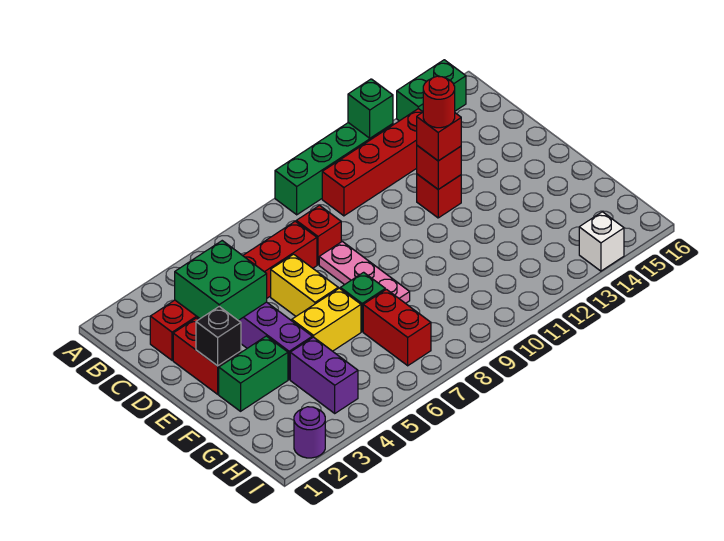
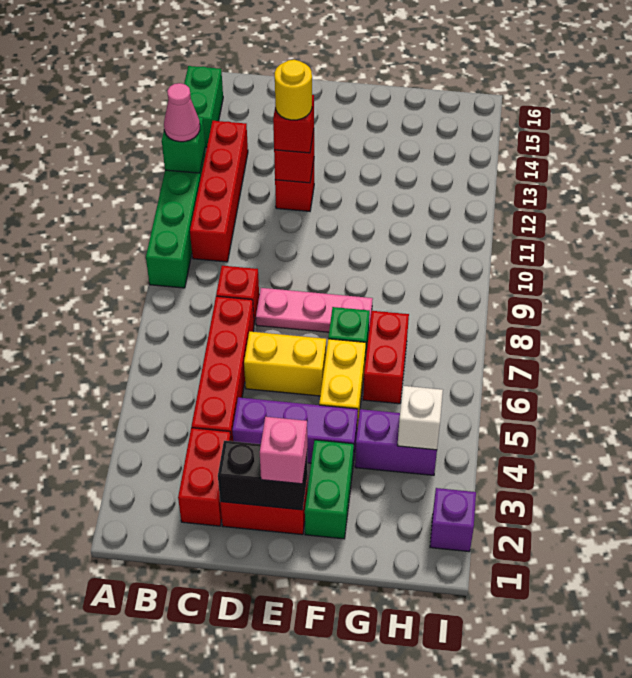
none -> pink 1x1 cone [164,83,200,142]
green 2x2 brick [175,241,267,320] -> none
red 1x1 round brick [423,76,455,128] -> yellow 1x1 round brick [275,60,312,120]
black 1x1 brick [196,307,241,366] -> black 1x2 brick [218,441,308,510]
none -> pink 1x1 brick [260,417,307,484]
red 1x2 brick [363,289,431,366] -> red 1x2 brick turned to [363,311,409,404]
purple 1x1 round brick [294,407,325,458] -> purple 1x1 brick [430,488,476,552]
white 1x1 brick [579,212,624,271] -> white 1x1 brick moved to [397,386,443,450]

